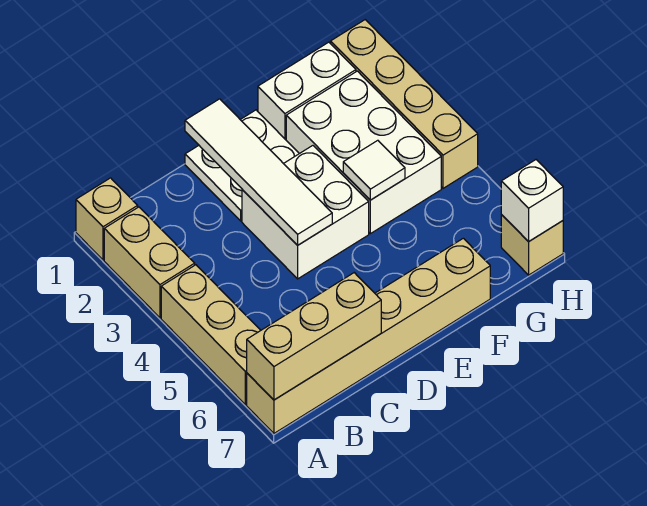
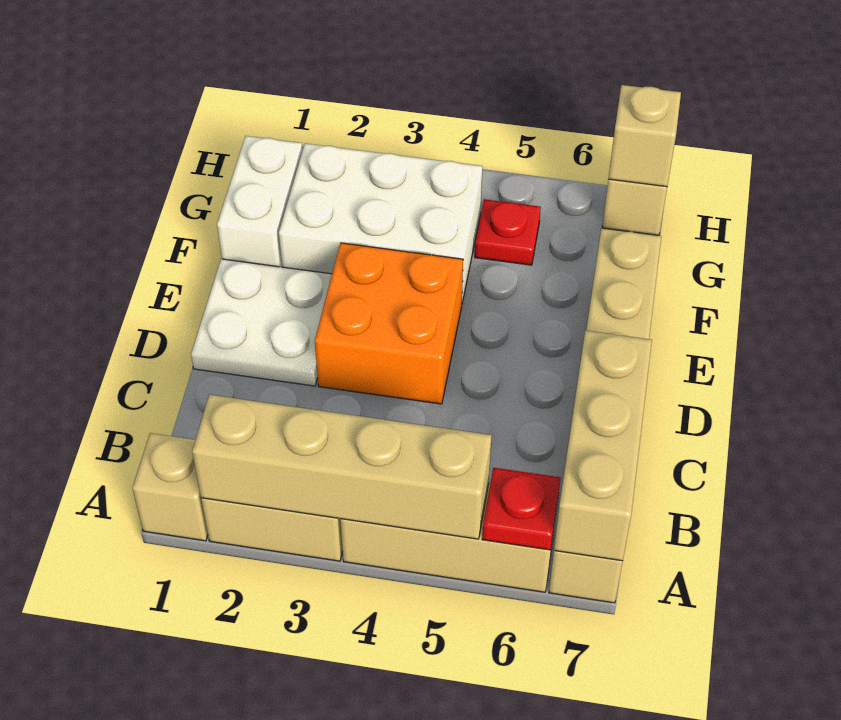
none -> red 1x1 plate [482,468,561,550]
white 1x4 tile [185,99,332,245] -> none
white 2x2 brick [242,146,369,279] -> orange 2x2 brick [315,243,463,404]
white 1x1 tile [343,140,405,200] -> none
none -> red 1x1 plate [475,199,541,265]
tan 1x4 brick [331,20,478,188] -> tan 1x4 brick moved to [192,395,492,539]
white 1x1 brick [501,160,563,242] -> tan 1x1 brick [608,85,681,187]

